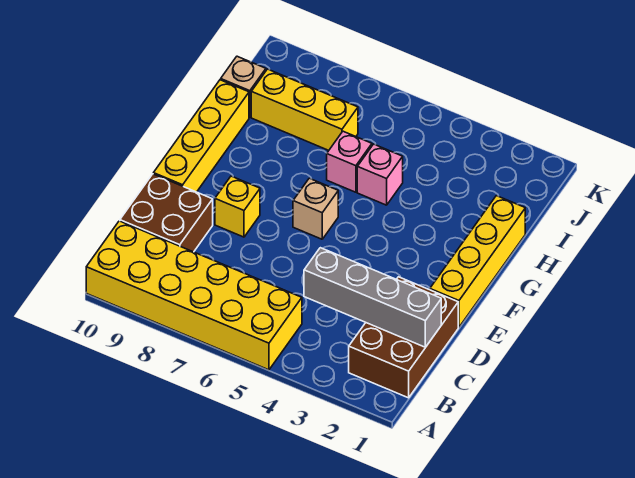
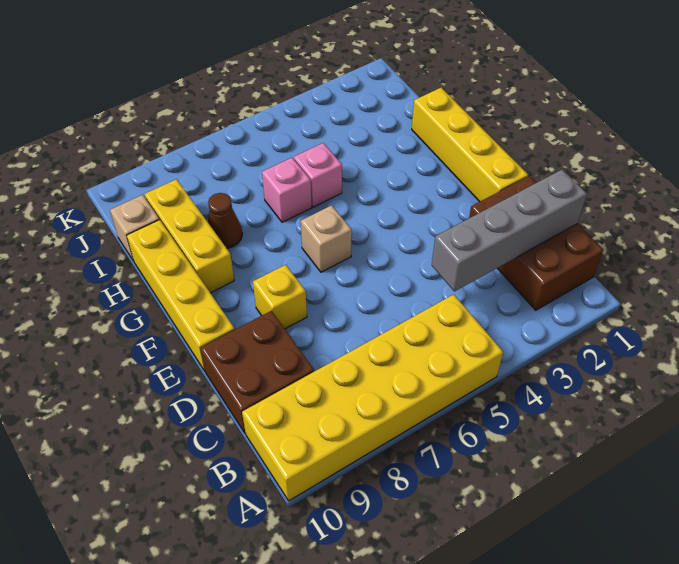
none -> brown 1x1 cone [208,193,242,248]
yellow 1x3 brick [251,69,358,150] -> yellow 1x3 brick turned to [145,179,234,293]

